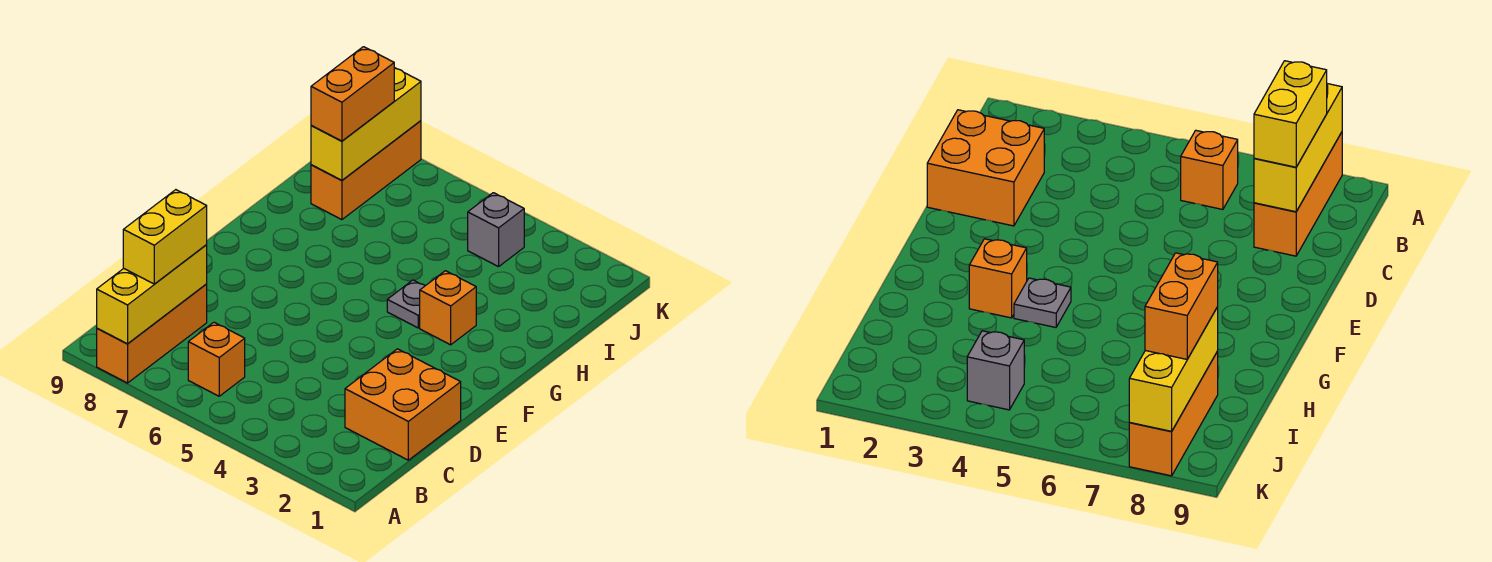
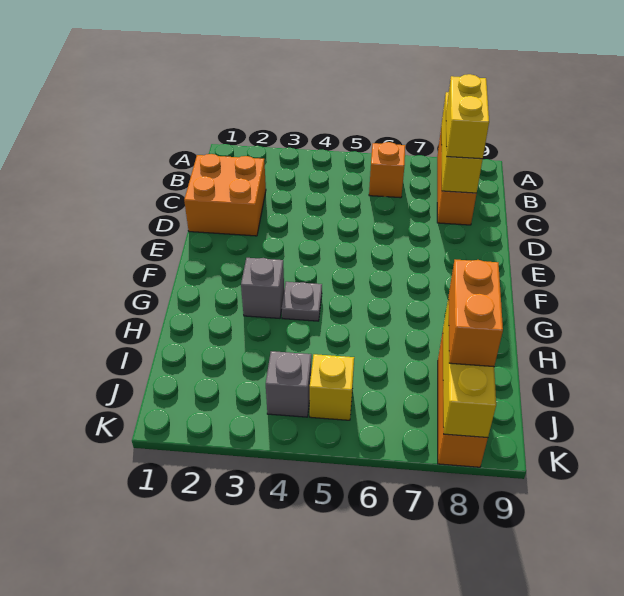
orange 1x1 brick [420,271,476,345] -> grey 1x1 brick [241,258,284,318]
none -> yellow 1x1 brick [310,354,354,420]

